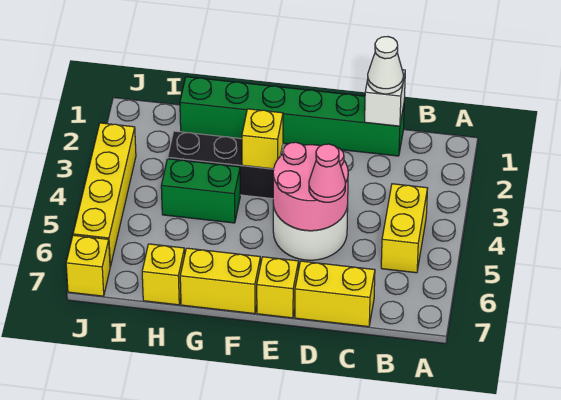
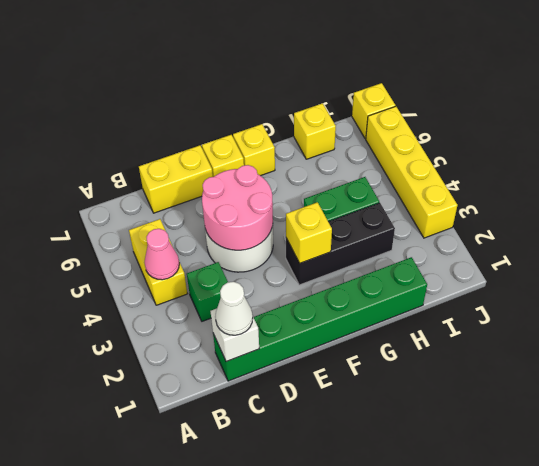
none -> green 1x1 brick [187,262,228,321]
pink 1x1 cone [309,144,345,202] -> pink 1x1 cone moved to [145,229,179,280]
yellow 1x2 brick [180,248,260,314] -> yellow 1x1 brick [233,124,275,176]

